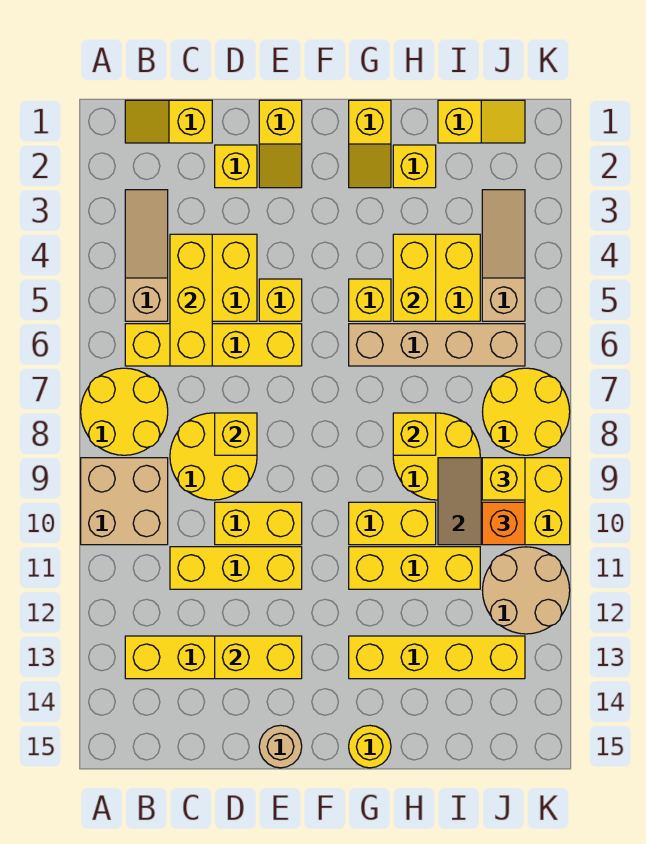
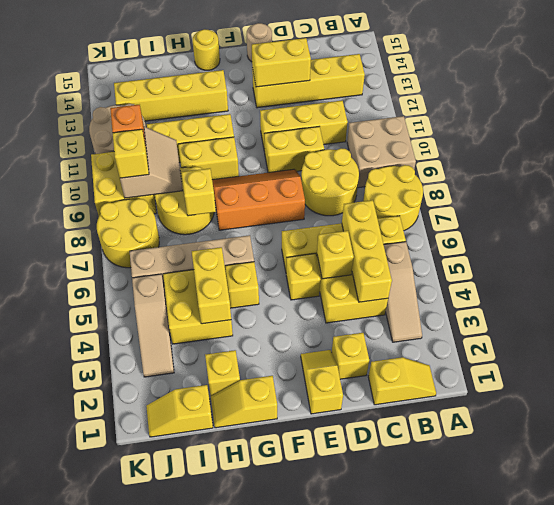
yellow 1x1 brick [215,413,257,455] -> yellow 1x1 brick moved to [317,231,354,279]
none -> orange 2x3 slope [212,169,305,230]
yellow 1x2 slope [349,100,391,188] -> yellow 1x2 slope turned to [211,376,277,428]

